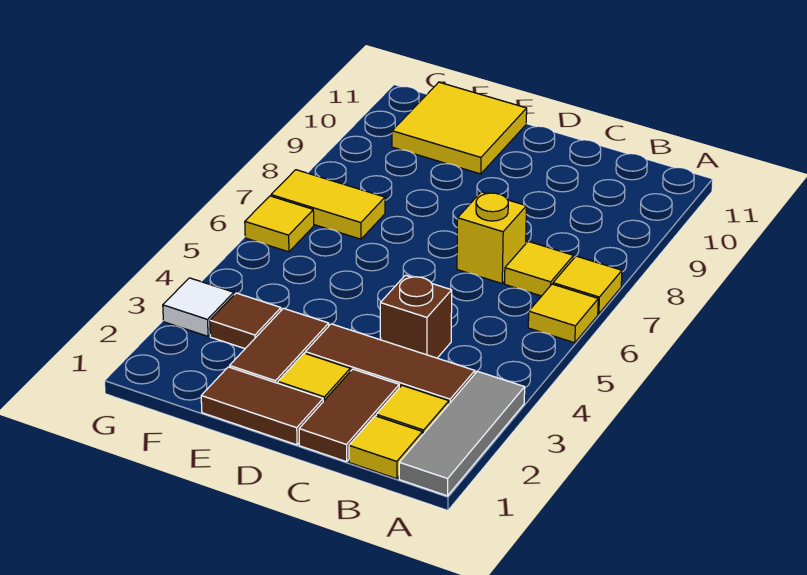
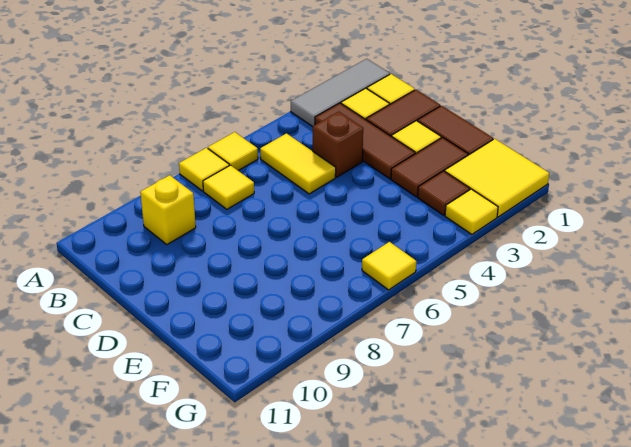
yellow 1x1 brick [457,192,526,283] -> yellow 1x1 brick moved to [140,175,196,244]
yellow 2x2 tile [392,82,527,174] -> yellow 2x2 tile moved to [445,139,549,217]
yellow 1x2 tile [271,170,385,239] -> yellow 1x2 tile moved to [260,134,336,194]
white 1x1 tile [163,278,234,336] -> yellow 1x1 tile [445,189,498,234]

